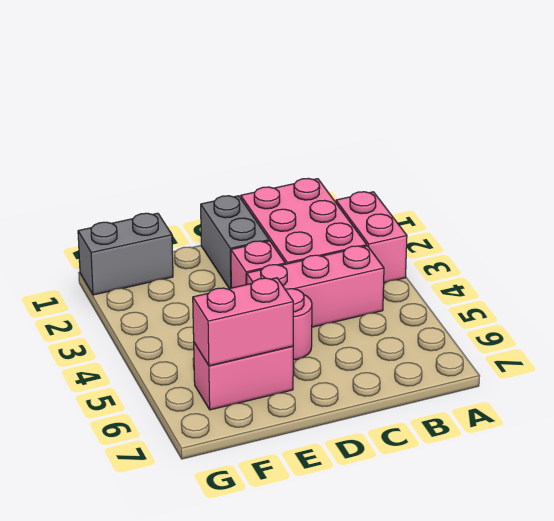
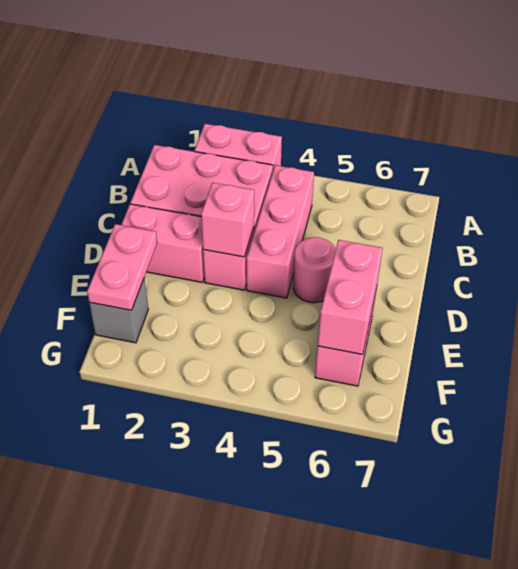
grey 1x2 brick [201,196,269,289] -> pink 1x2 brick [121,204,204,282]
none -> pink 1x1 brick [201,183,254,257]
none -> pink 1x2 plate [87,224,157,310]
grey 1x2 brick [78,213,173,295] -> grey 1x1 brick [89,277,148,343]

